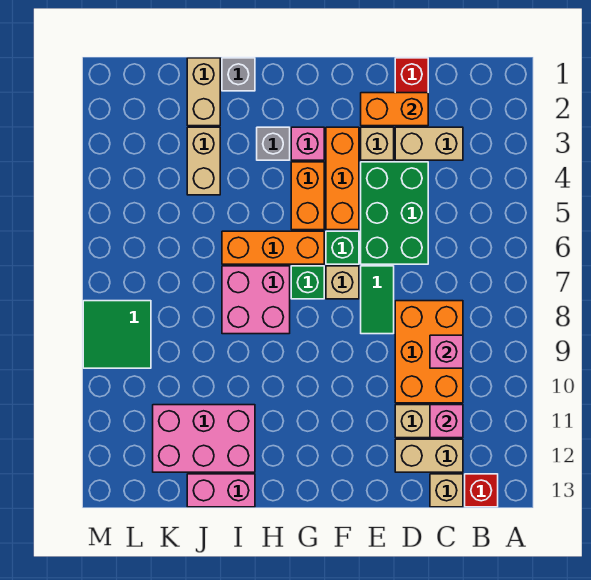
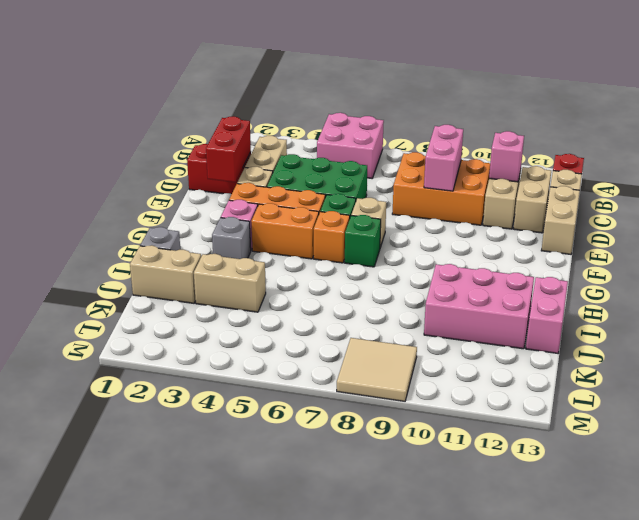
pink 1x1 brick [430,335,463,368] -> pink 1x2 brick [424,125,463,191]
orange 1x2 brick [361,93,428,126] -> red 1x2 brick [206,116,251,182]
none -> tan 1x2 brick [541,186,580,254]
green 1x2 tile [361,266,394,334] -> none
orange 1x3 brick [222,231,324,264] -> orange 1x1 brick [314,211,350,263]
pink 2x2 brick [222,266,290,334] -> pink 2x2 brick moved to [317,113,384,178]
pink 2x3 brick [153,405,255,472] -> pink 2x3 brick turned to [424,264,534,349]
green 2x2 tile [83,301,151,368] -> tan 2x2 tile [337,338,417,401]

